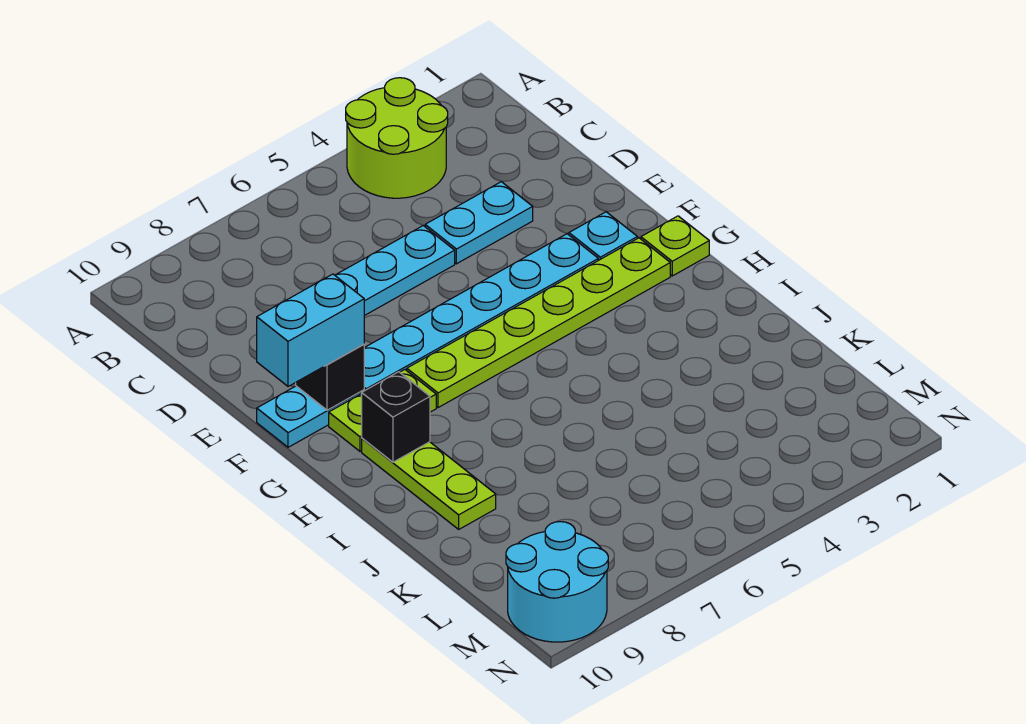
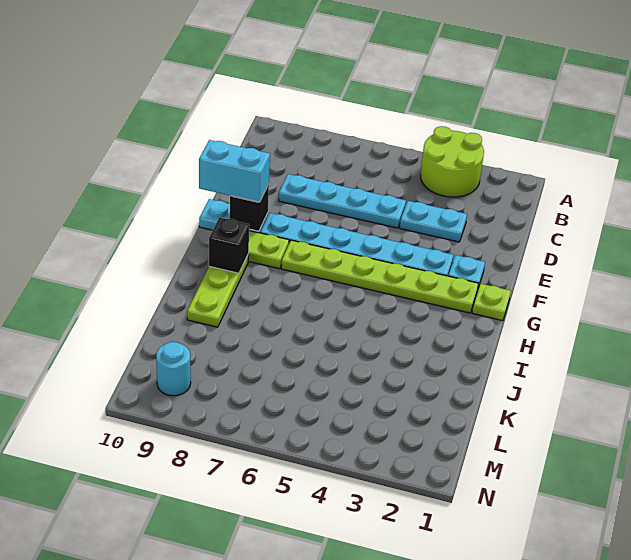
cyan 2x2 round brick [506,522,608,642] -> cyan 1x1 round brick [156,342,191,396]

